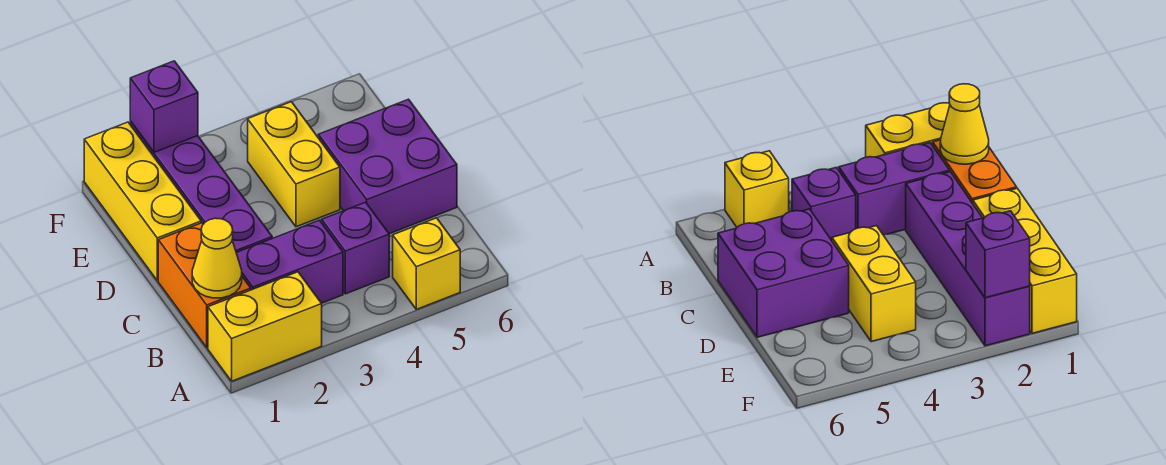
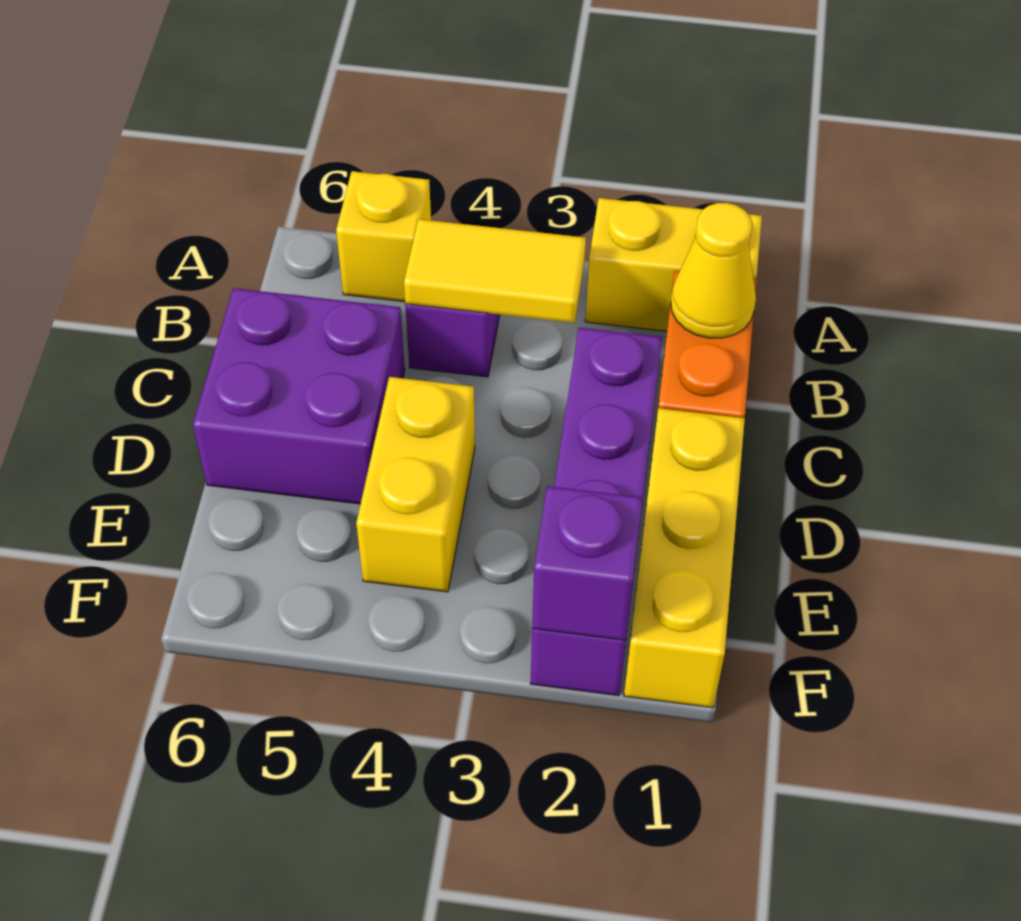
purple 1x2 brick [236,220,343,303] -> none
none -> yellow 1x2 tile [404,219,586,323]

